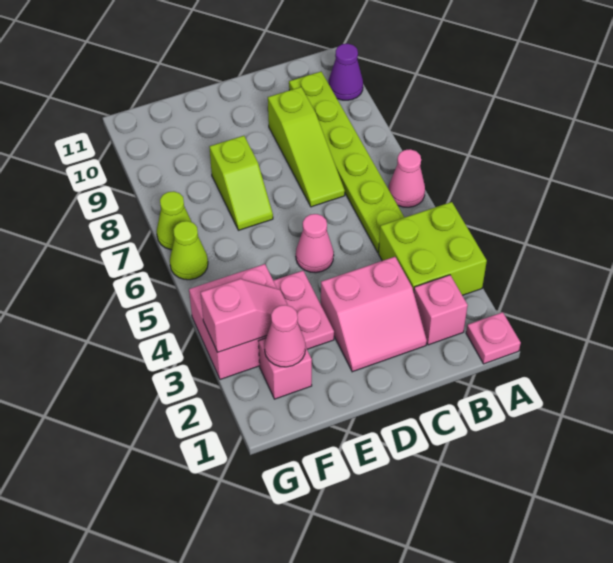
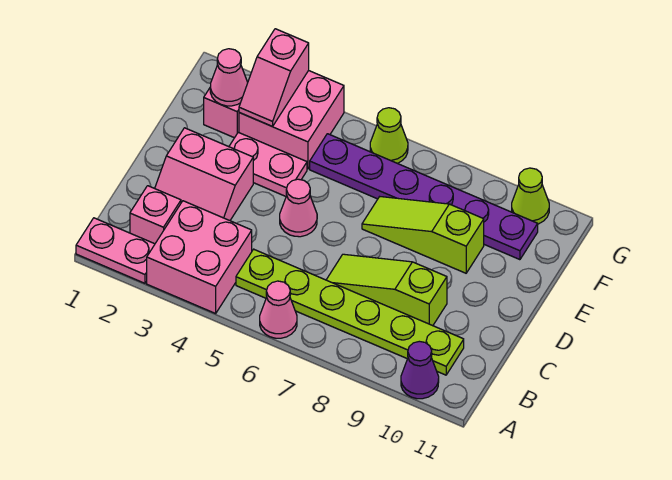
pink 1x1 plate [466,312,521,364] -> pink 1x2 plate [76,218,155,283]
lime 2x2 brick [378,202,487,295] -> pink 2x2 brick [147,201,252,313]
pink 2x2 slope [321,257,427,372] -> pink 2x2 slope turned to [155,128,253,221]
lime 1x2 slope [209,136,273,230] -> lime 1x3 slope [362,197,484,273]
none -> purple 1x6 plate [310,134,538,260]
lime 1x1 cone [156,191,191,250] -> lime 1x1 cone moved to [512,168,549,224]

